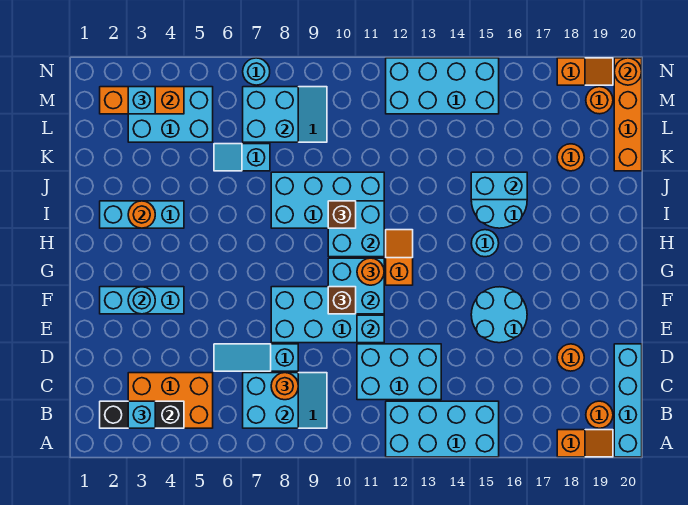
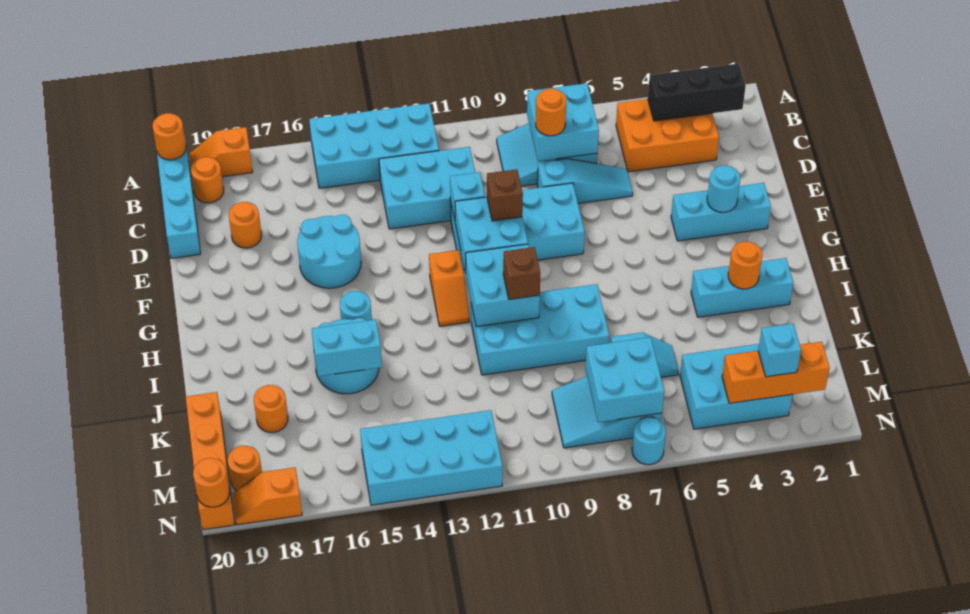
cyan 1x1 brick [128,401,155,428] -> none
orange 1x1 round brick [357,258,384,285] -> orange 1x1 round brick moved to [153,113,186,160]

